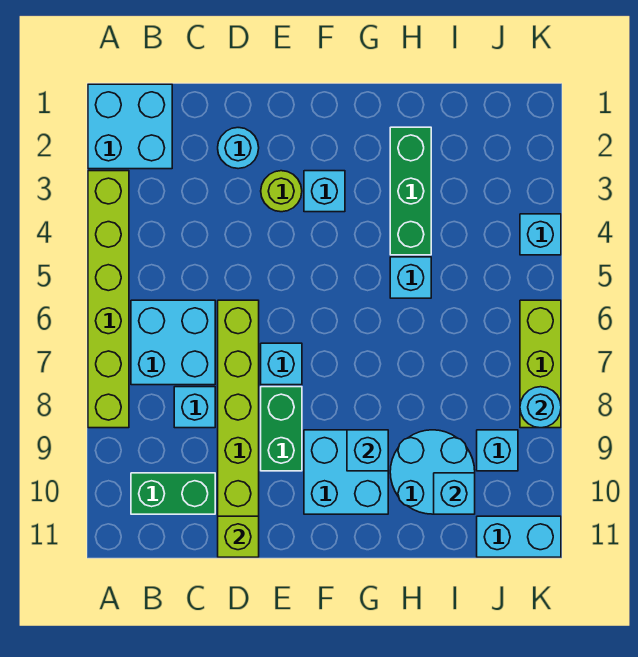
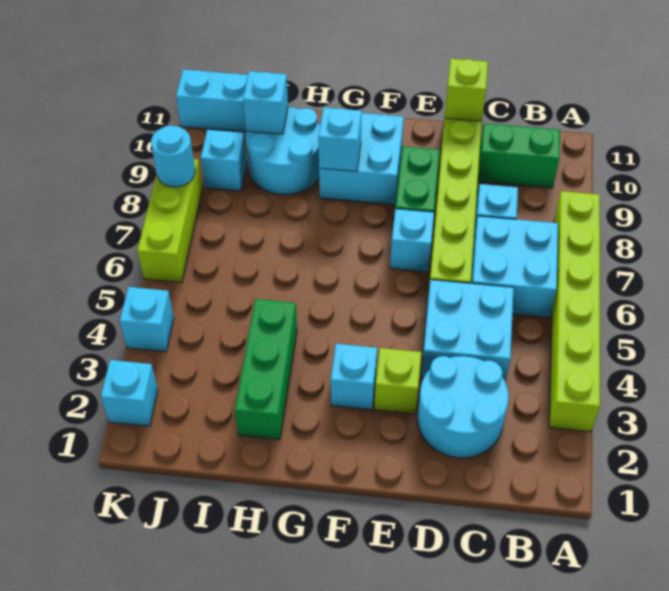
cyan 2x2 brick [88,84,172,169] -> cyan 2x2 brick moved to [421,280,514,382]
cyan 1x1 round brick [218,128,259,169] -> cyan 2x2 round brick [418,356,509,458]
lime 1x1 round brick [261,171,302,212] -> lime 1x1 brick [374,348,422,414]
cyan 1x1 brick [390,257,431,298] -> cyan 1x1 brick moved to [101,360,158,426]

